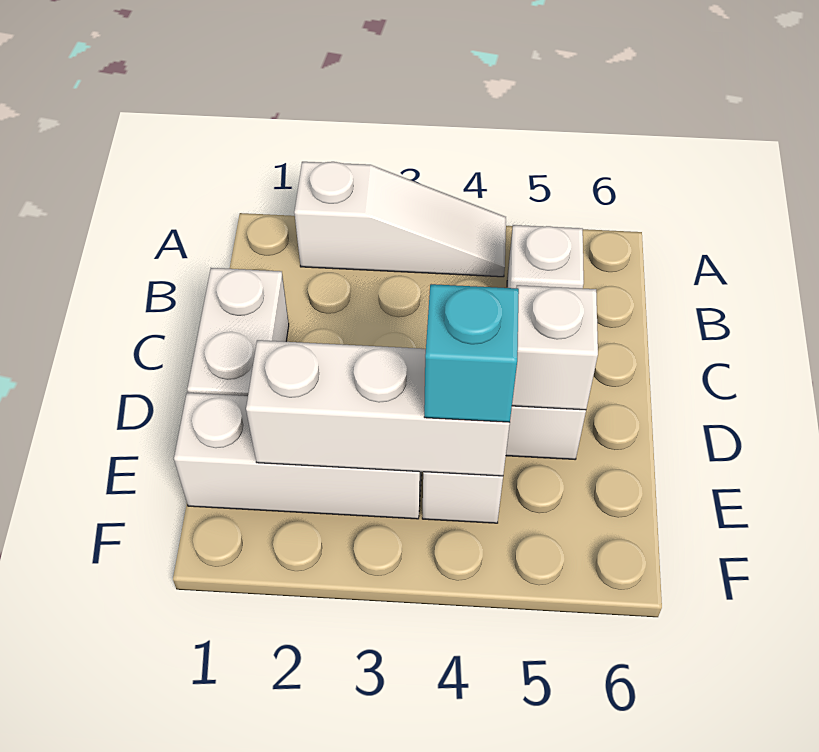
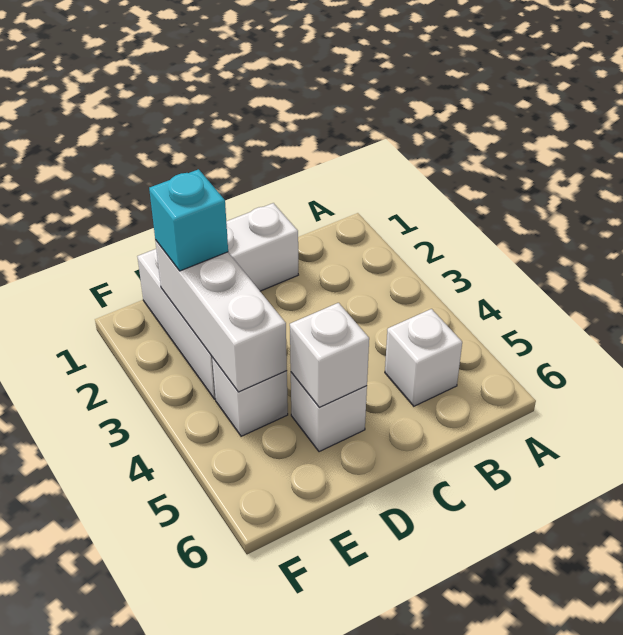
white 1x3 slope [294,162,506,277] -> none
cyan 1x1 brick [424,284,519,423] -> cyan 1x1 brick moved to [149,169,228,271]

